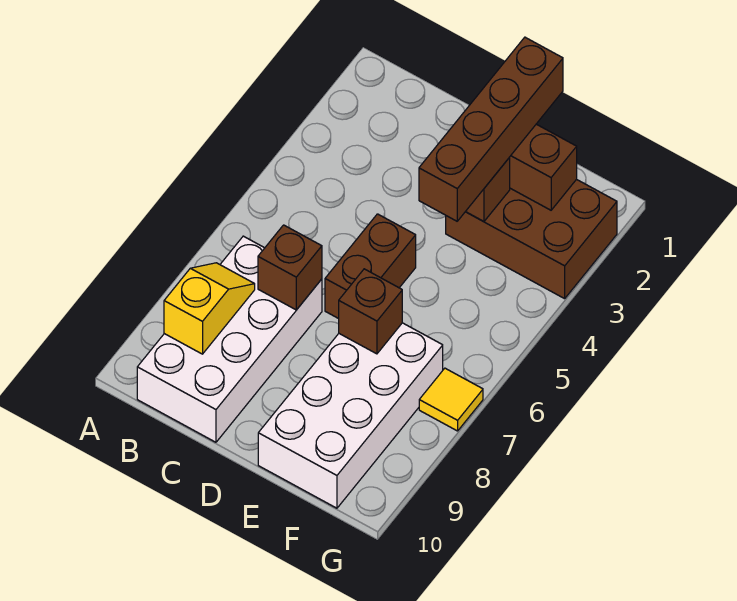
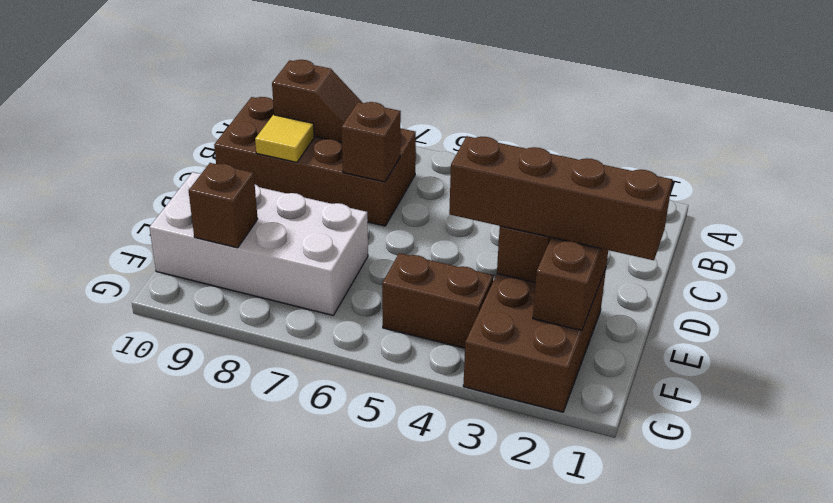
white 2x4 brick [137,236,322,442] -> brown 2x4 brick [214,97,416,226]
yellow 1x2 slope [164,263,255,354] -> brown 1x2 slope [272,60,362,142]
brown 1x2 brick [325,214,416,319] -> brown 1x2 brick moved to [382,253,494,348]
brown 1x1 brick [339,269,402,354] -> brown 1x1 brick moved to [189,163,258,248]
yellow 1x1 tile [419,368,483,431] -> yellow 1x1 tile moved to [255,115,314,162]

